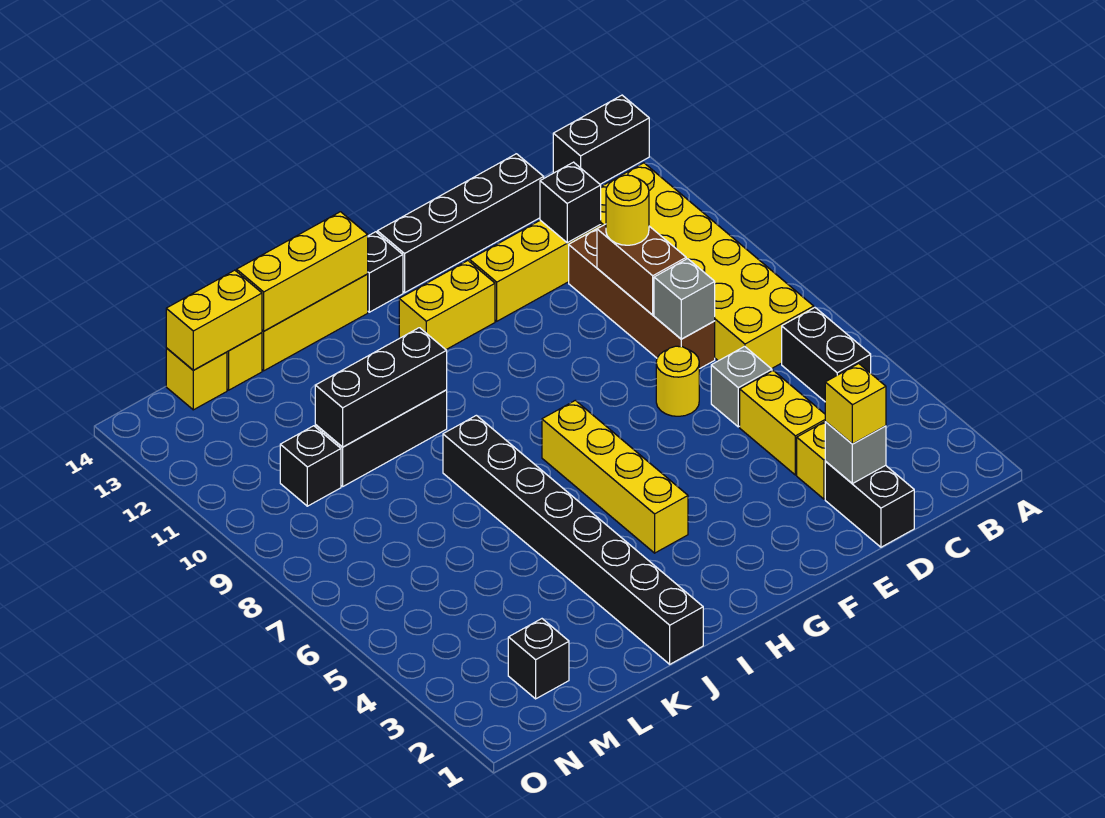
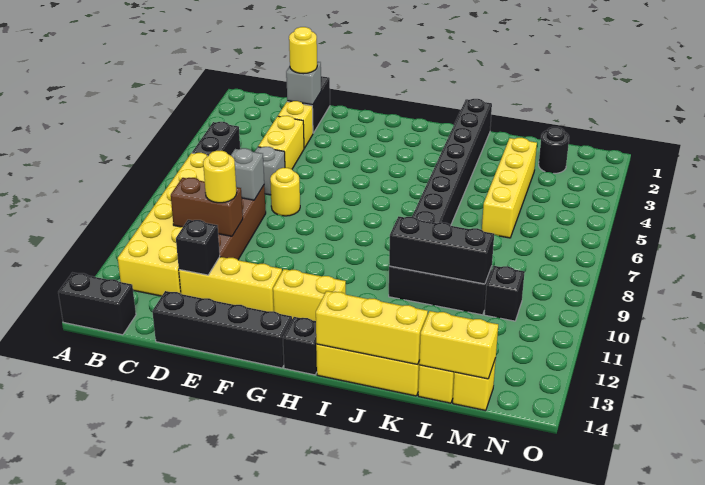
yellow 1x1 brick [825,364,886,444] -> yellow 1x1 round brick [289,27,317,74]
brown 1x2 brick [597,224,686,315] -> brown 1x2 brick turned to [171,178,243,236]
yellow 1x4 brick [542,400,688,553] -> yellow 1x4 brick moved to [482,138,537,238]
black 1x1 brick [508,619,569,699] -> black 1x1 round brick [539,127,569,174]

